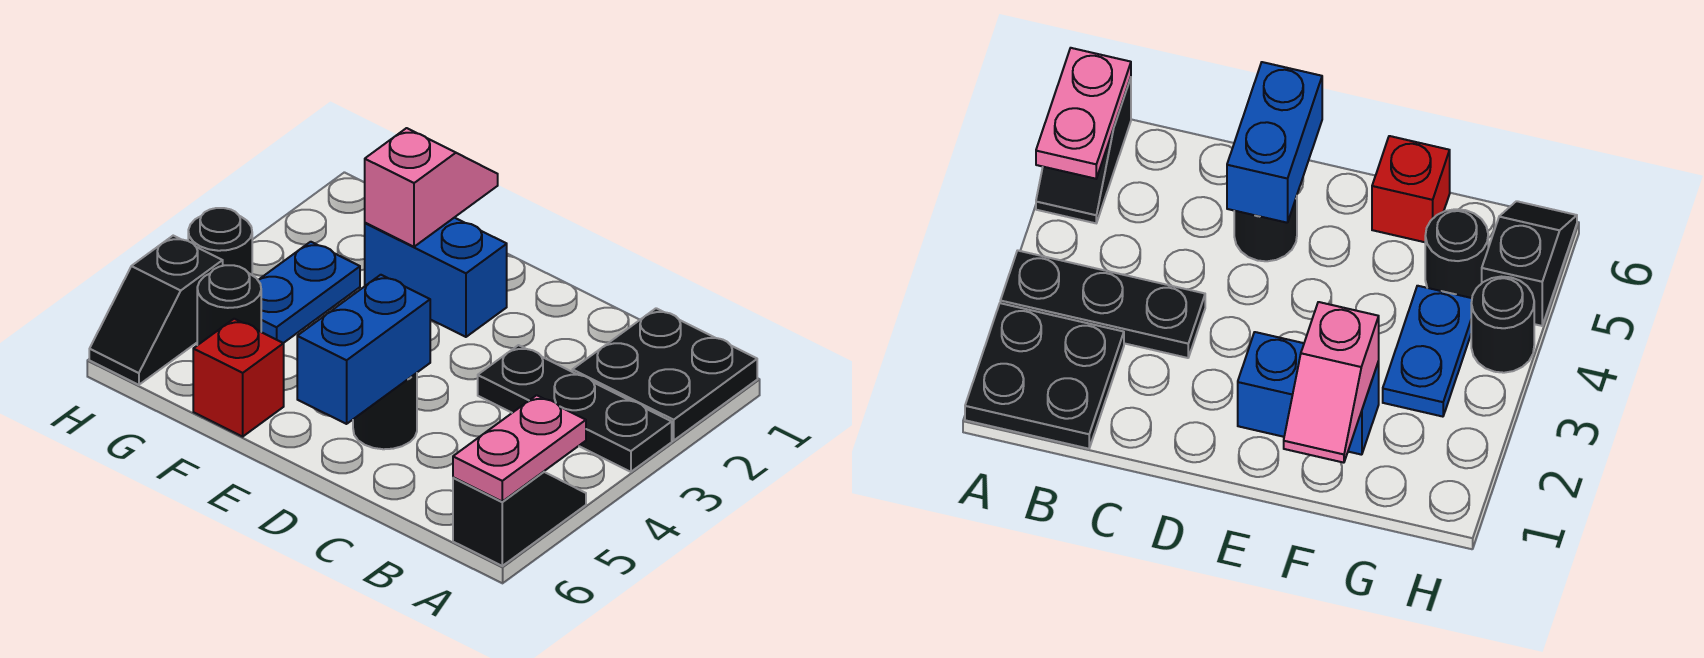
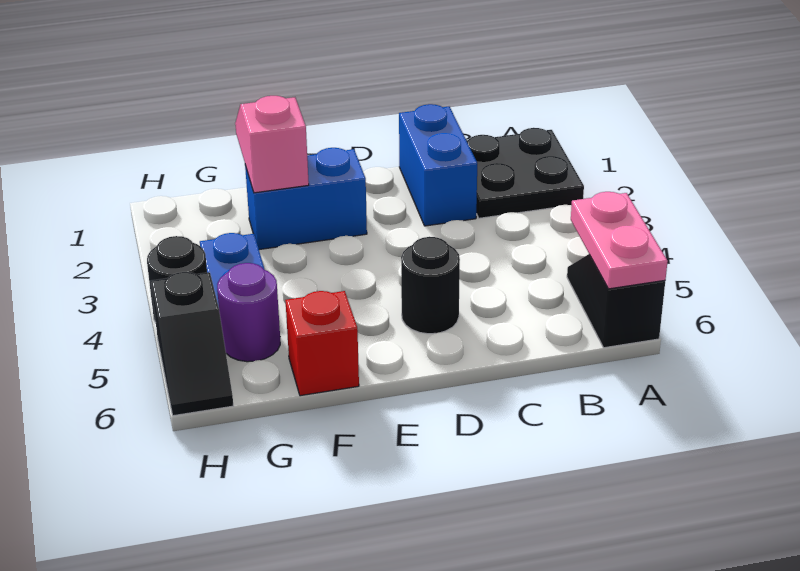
black 1x3 plate [478,345,672,472] -> none
blue 1x2 brick [297,275,430,424] -> blue 1x2 brick moved to [399,104,477,226]
black 1x1 round brick [197,265,261,345] -> purple 1x1 round brick [217,263,280,362]

